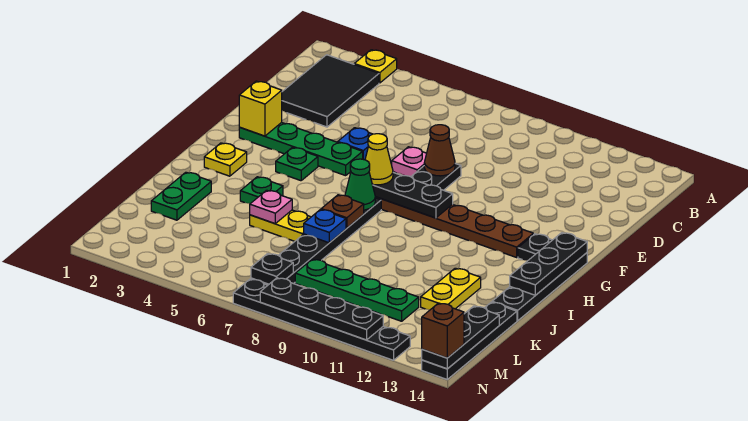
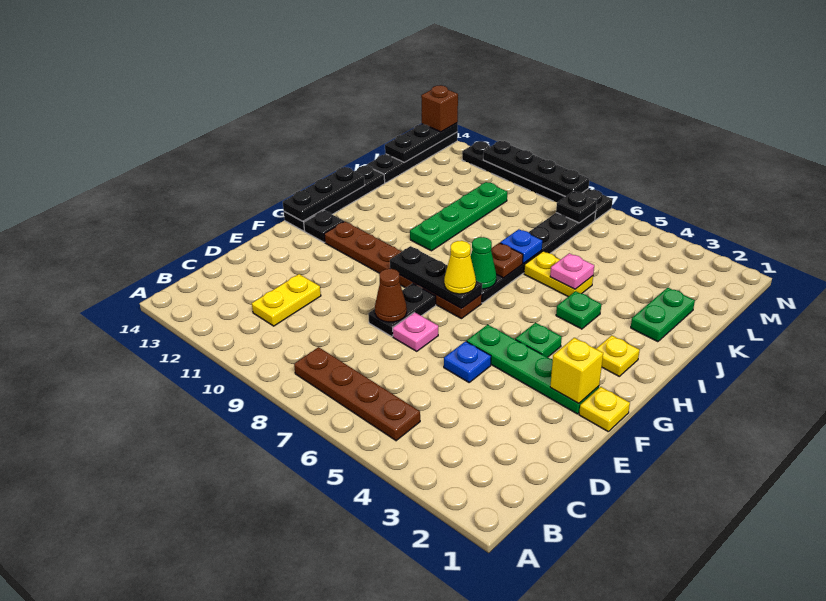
yellow 1x1 plate [354,50,397,83] -> yellow 1x1 plate moved to [579,387,630,431]
black 2x3 tile [282,55,379,127] -> none
none -> brown 1x4 plate [294,347,420,441]
yellow 1x2 plate [421,268,481,310] -> yellow 1x2 plate moved to [252,274,321,326]
green 1x4 plate [295,259,419,321] -> green 1x4 plate turned to [410,182,507,251]

